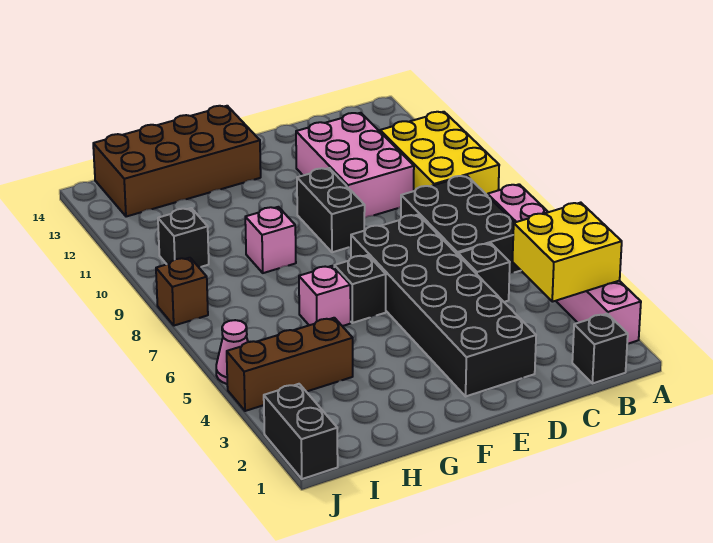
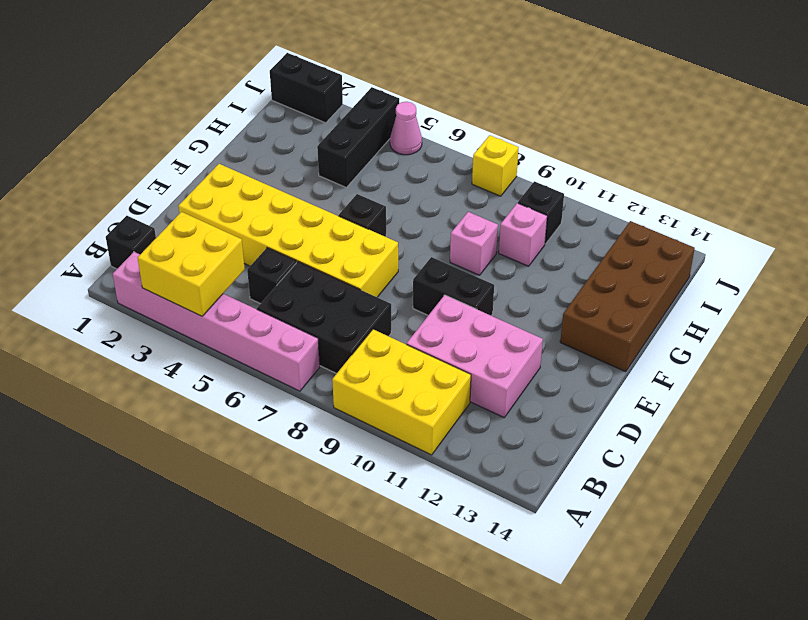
black 2x6 brick [351,215,536,396] -> yellow 2x6 brick [178,164,398,297]
pink 1x1 brick [299,266,351,326] -> pink 1x1 brick moved to [499,203,547,266]
brown 1x3 brick [227,318,353,411] -> black 1x3 brick [317,87,399,187]
brown 1x1 brick [156,258,208,326] -> yellow 1x1 brick [472,135,519,196]

